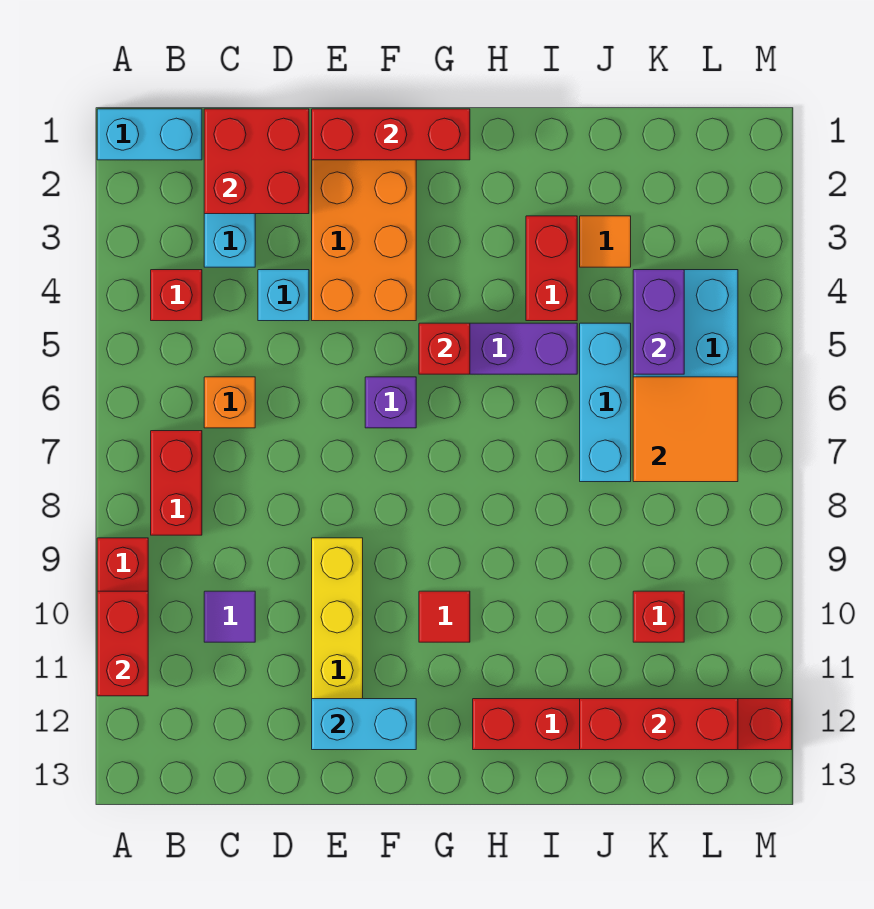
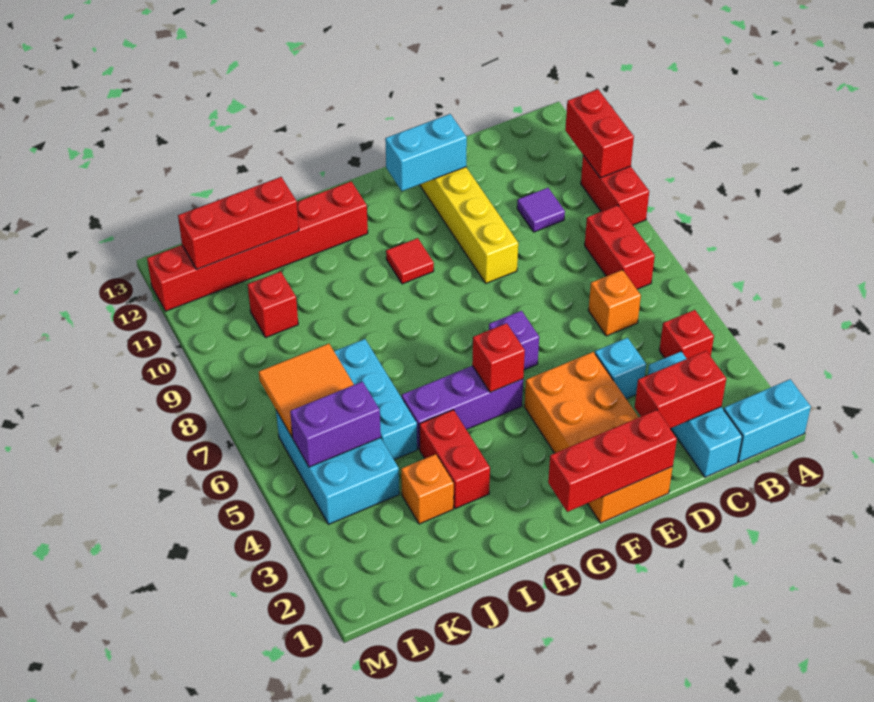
red 2x2 brick [204,109,309,214] -> red 1x2 brick [635,351,726,429]
orange 1x1 tile [580,216,631,267] -> orange 1x1 brick [401,454,454,524]
purple 1x2 brick [633,270,684,374] -> purple 1x2 brick turned to [290,382,381,467]

